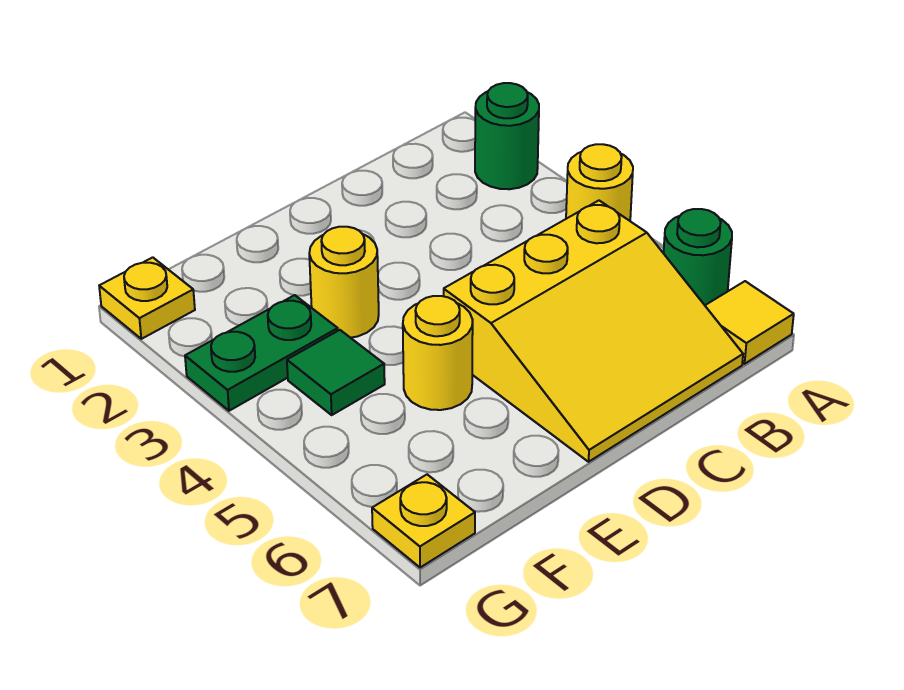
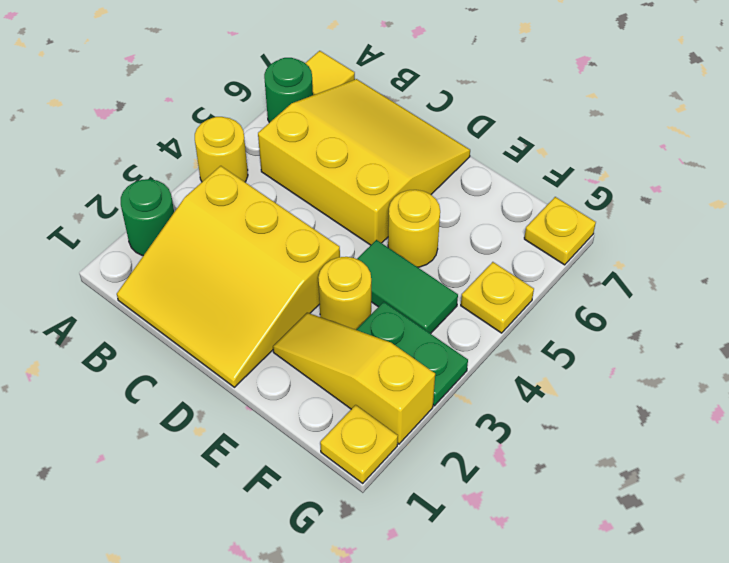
none -> yellow 3x3 slope [117,166,340,387]
none -> yellow 1x3 slope [273,313,435,444]
green 1x1 tile [287,330,385,415] -> green 1x2 tile [357,240,458,334]
none -> yellow 1x1 plate [461,262,534,333]

